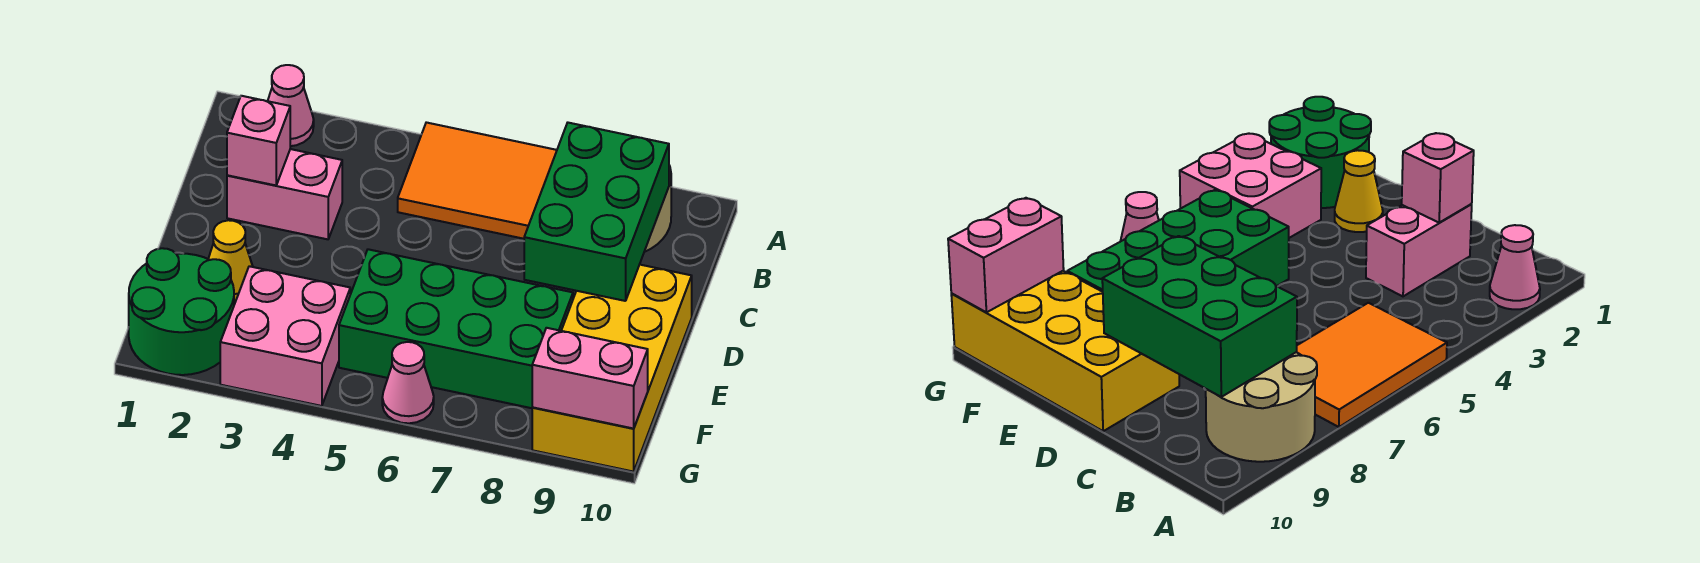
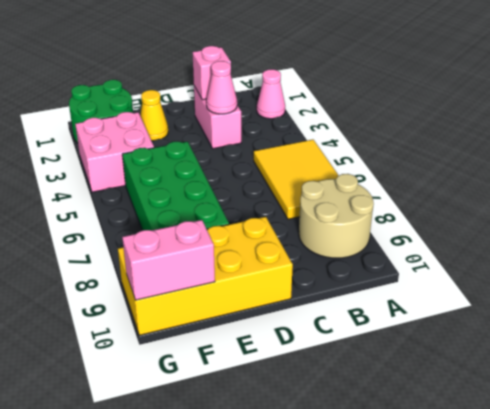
orange 2x3 tile [398,122,557,239] -> yellow 2x3 tile [254,140,339,219]
green 2x3 brick [524,123,669,301] -> none
pink 1x1 cone [382,342,434,423] -> pink 1x1 cone moved to [206,61,237,114]
pink 1x2 brick [532,328,648,429] -> pink 1x2 brick turned to [122,220,215,300]

